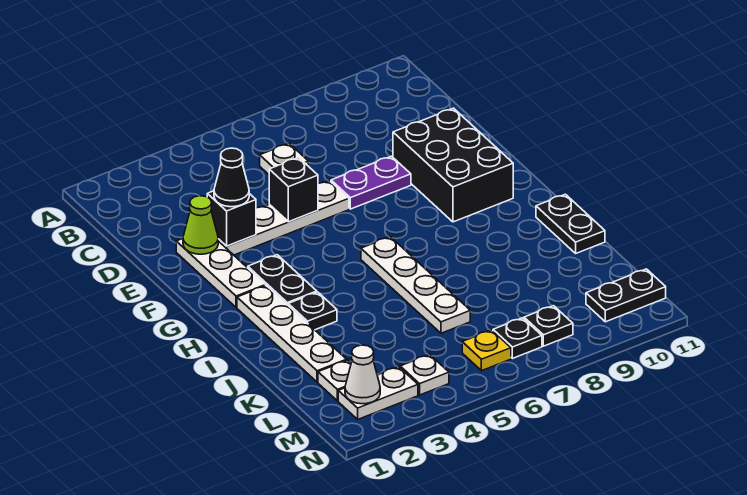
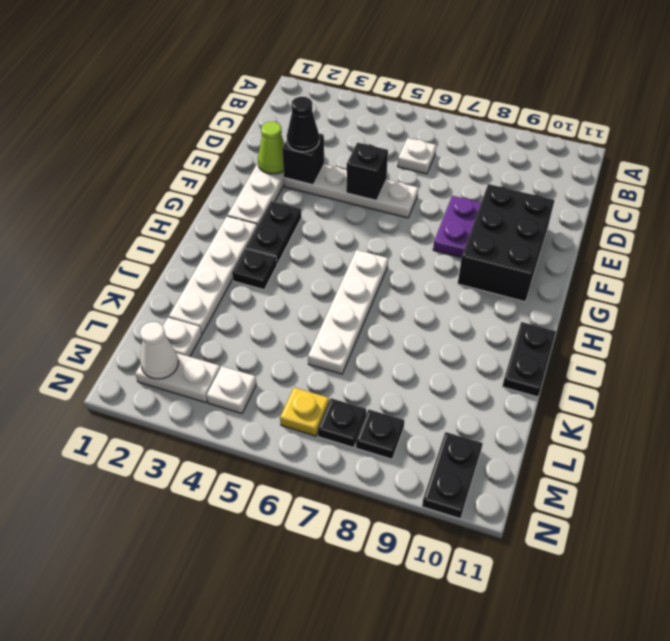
purple 1x2 plate [331,156,411,209] -> purple 1x2 plate turned to [433,196,481,258]
black 1x2 plate [586,269,666,322] -> black 1x2 plate turned to [422,432,483,519]

